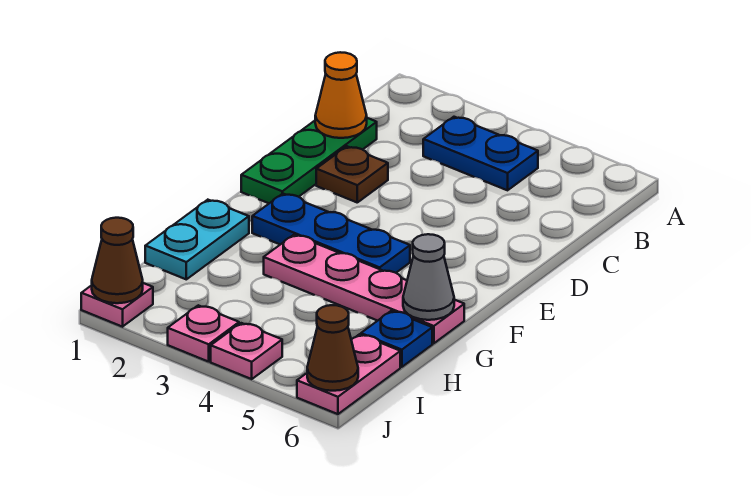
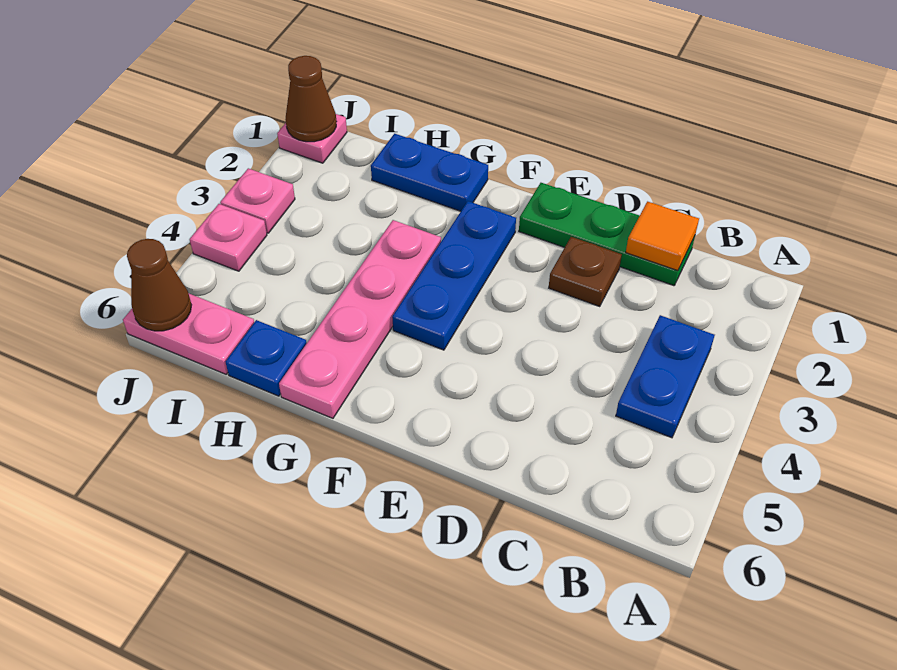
orange 1x1 cone [315,52,367,138] -> orange 1x1 tile [626,202,699,271]
cyan 1x2 plate [145,200,249,279] -> blue 1x2 plate [371,134,488,211]
grey 1x1 cone [403,234,454,320] -> none

